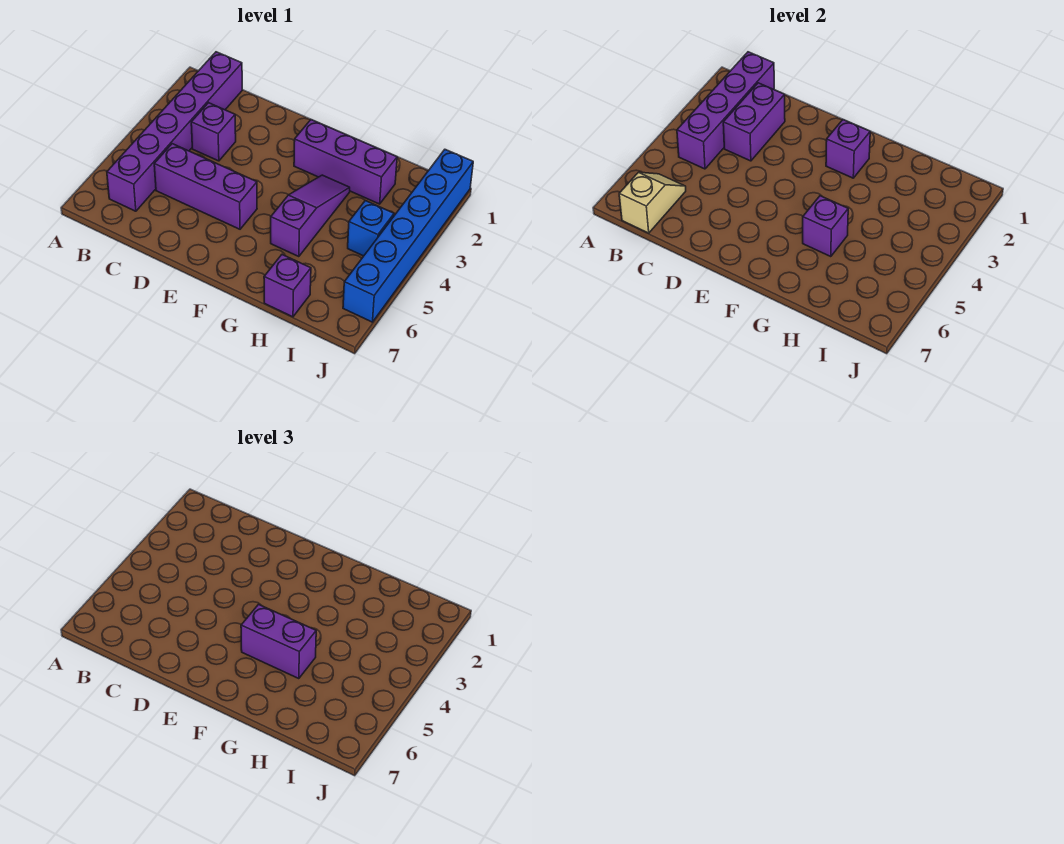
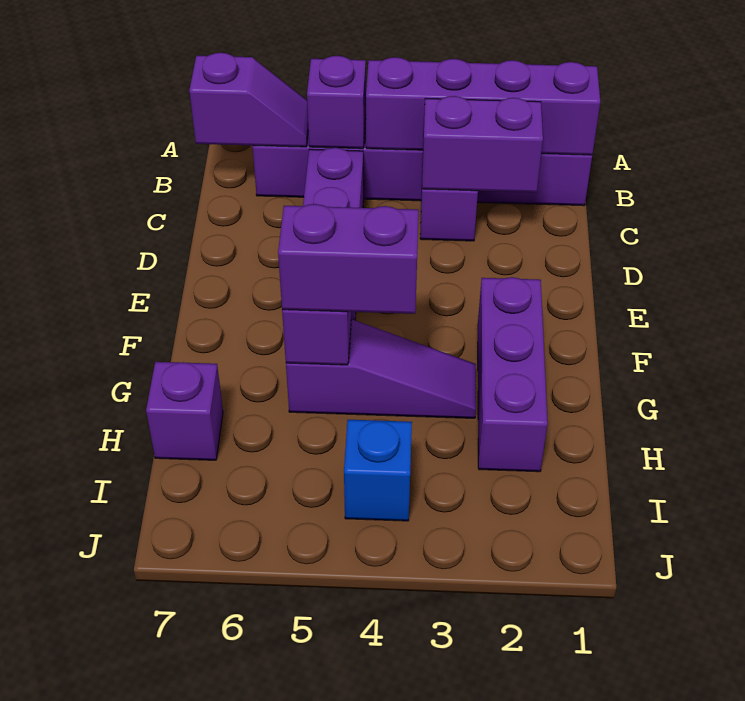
tan 1x2 slope [619,172,686,233] -> purple 1x2 slope [189,53,308,147]
purple 1x1 brick [826,120,870,178] -> purple 1x1 brick moved to [307,56,366,149]
purple 1x2 brick [241,605,316,679] -> purple 1x2 brick turned to [278,204,419,314]
blue 1x6 brick [343,150,473,322] -> none

